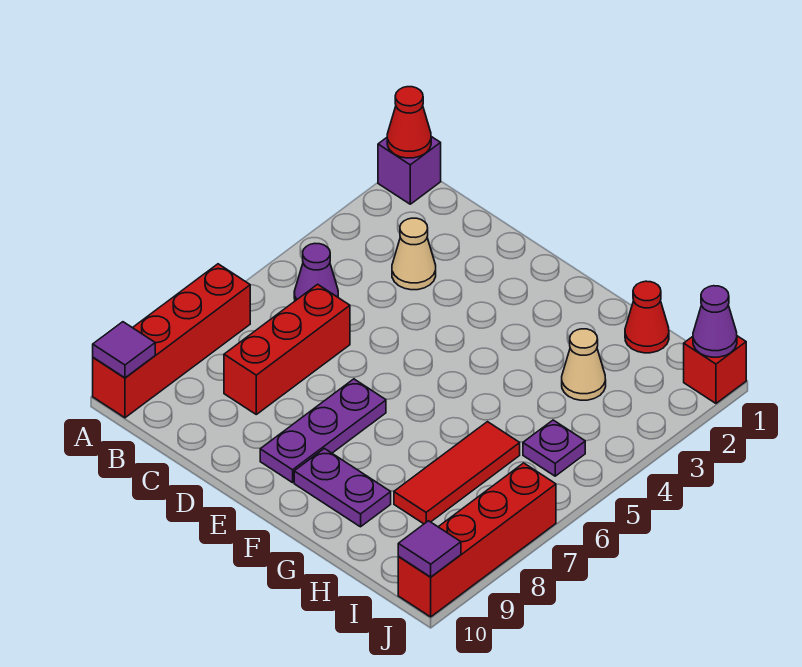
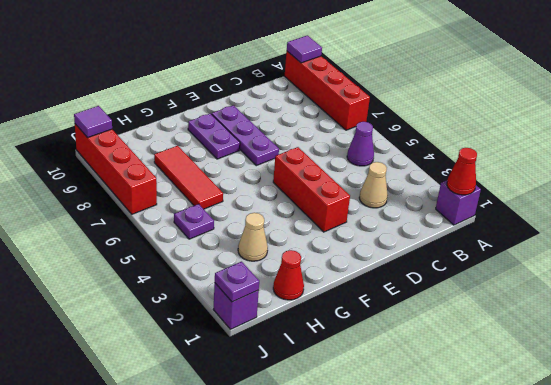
red 1x3 brick [224,284,350,414] -> red 1x3 brick moved to [273,147,350,232]
purple 1x2 plate [294,449,391,527] -> purple 1x2 plate turned to [188,114,240,159]
red 1x1 brick [684,336,746,403] -> purple 1x1 brick [214,283,259,329]
purple 1x1 cone [693,286,737,357] -> purple 1x1 plate [215,262,259,302]

